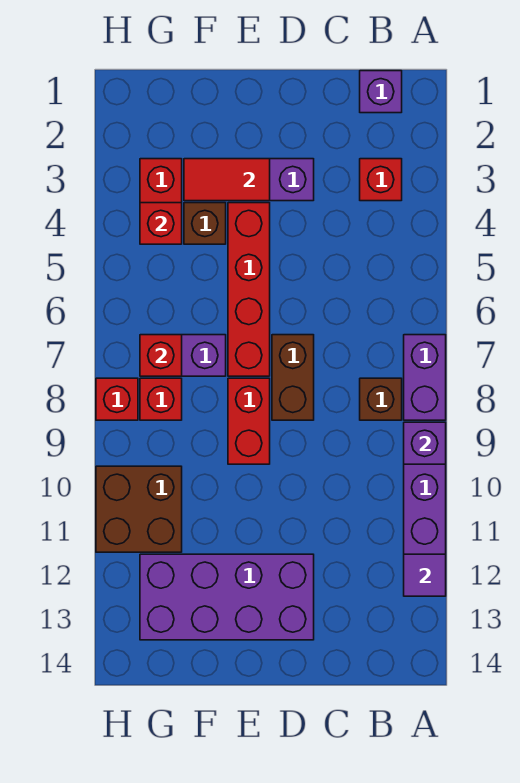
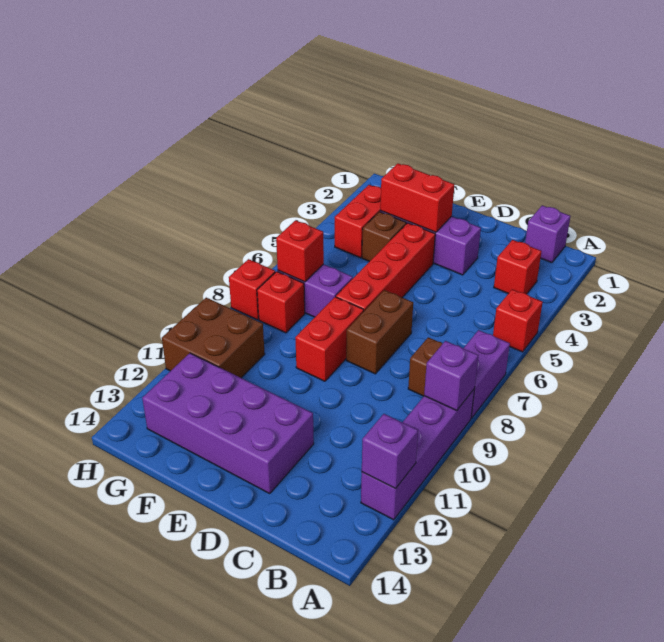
purple 1x1 tile [404,554,446,596] -> purple 1x1 brick [362,414,418,489]
red 1x2 tile [184,159,270,201] -> red 1x2 brick [380,163,454,232]
red 1x1 brick [140,203,182,244] -> red 1x1 brick moved to [493,289,543,352]

